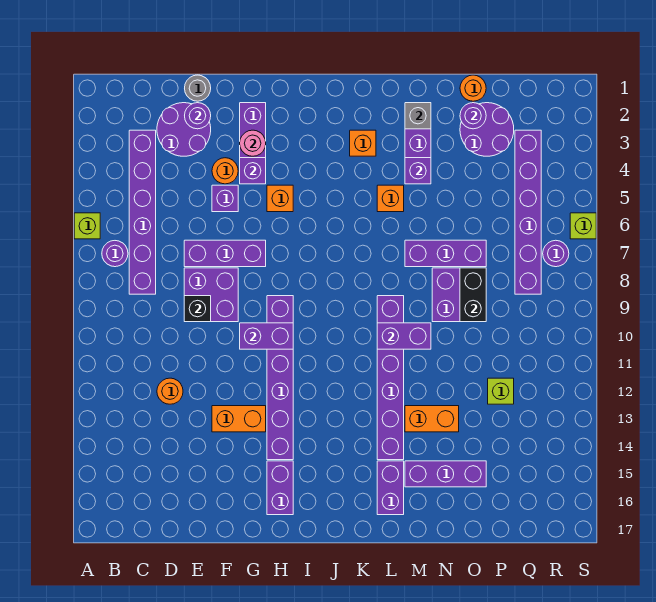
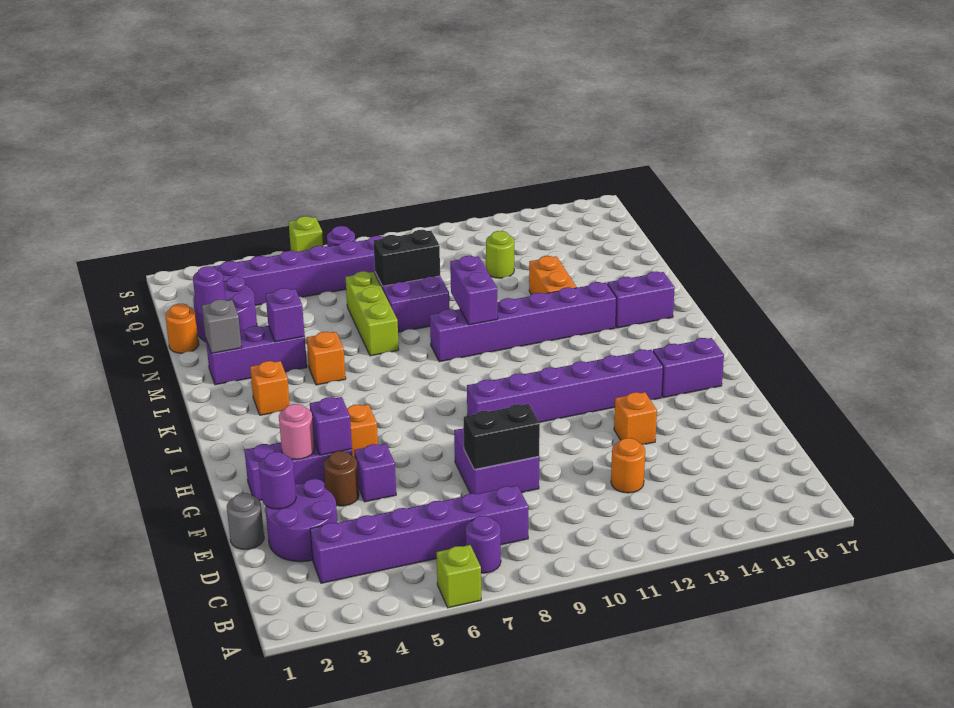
purple 1x3 brick [184,240,266,267] -> none
black 1x1 brick [184,296,211,322] -> black 1x2 brick [464,404,540,469]
orange 1x1 round brick [212,158,238,184] -> brown 1x1 round brick [324,451,359,506]
orange 1x2 brick [212,406,266,432] -> orange 1x1 brick [614,392,657,445]
purple 1x2 brick [240,323,293,349] -> none
purple 1x3 brick [405,240,486,267] -> lime 1x3 brick [345,271,399,356]
purple 1x3 brick [405,461,486,487] -> none
lime 1x1 brick [488,378,514,404] -> lime 1x1 round brick [486,231,514,278]

